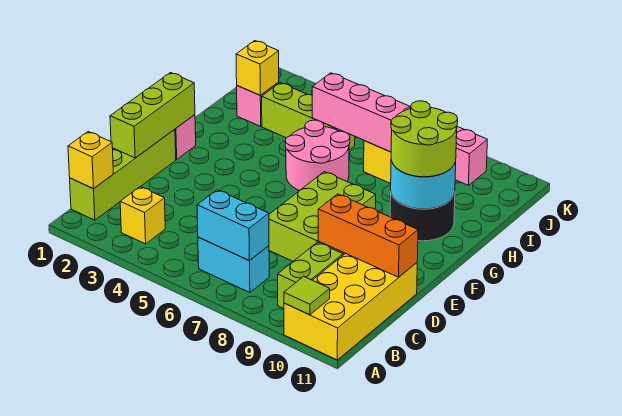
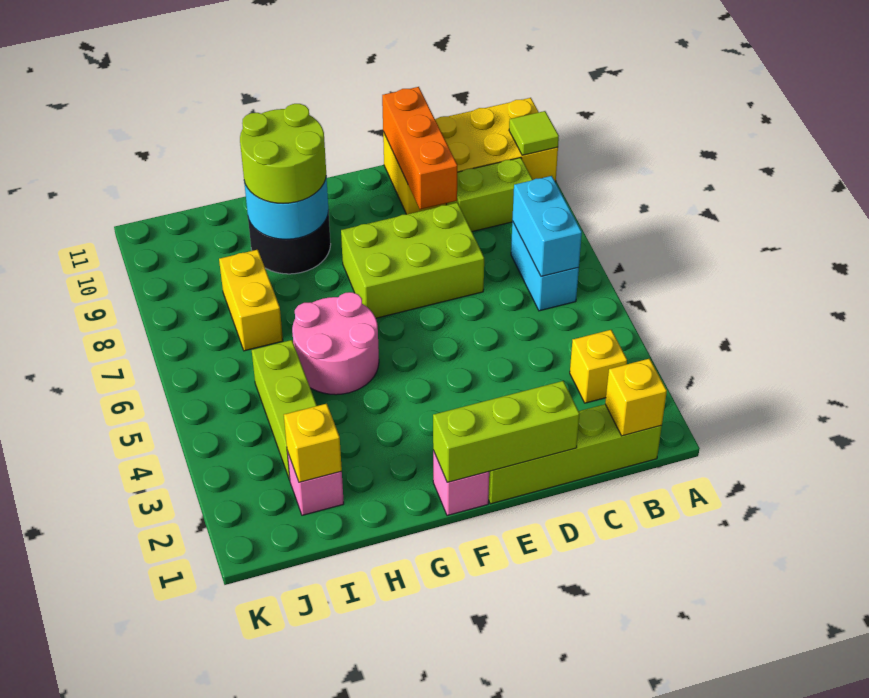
pink 1x6 brick [312,73,487,185] -> none

